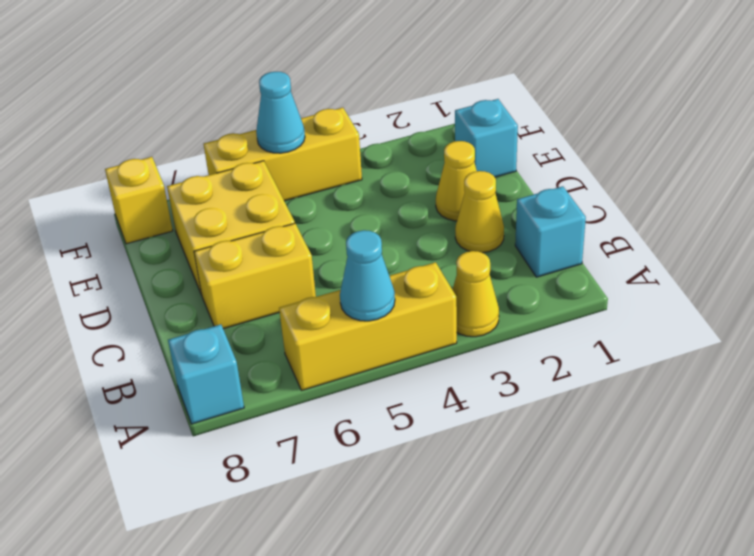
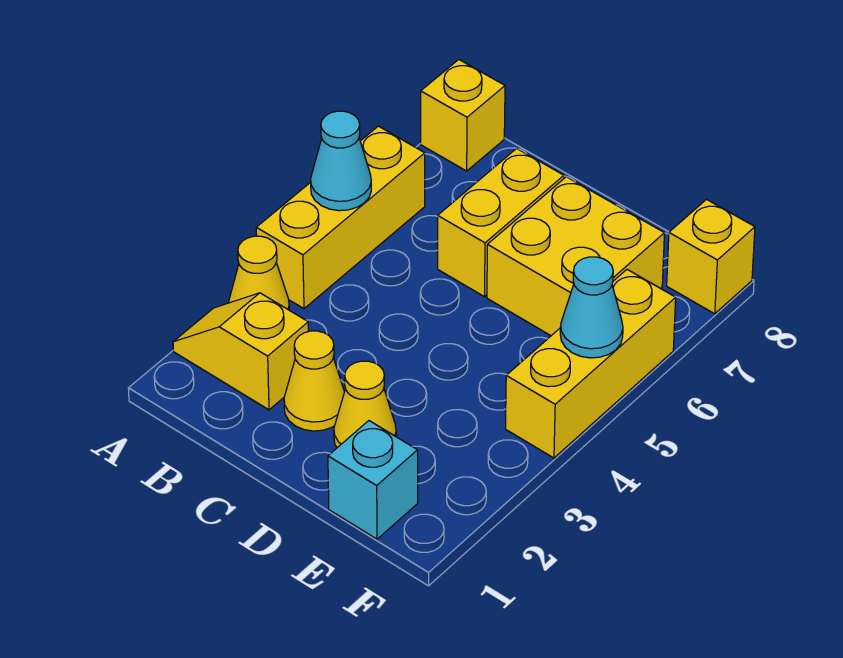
none -> yellow 1x2 slope [173,293,308,410]
cyan 1x1 brick [168,324,244,424] -> yellow 1x1 brick [421,60,505,171]
cyan 1x1 brick [515,186,586,277] -> none

